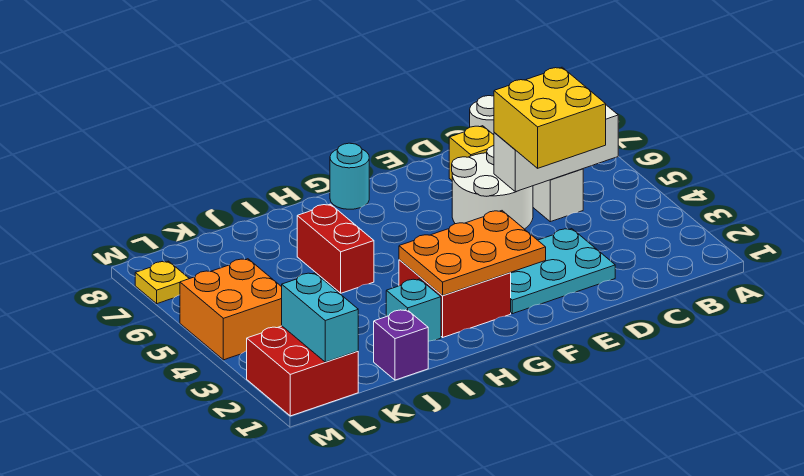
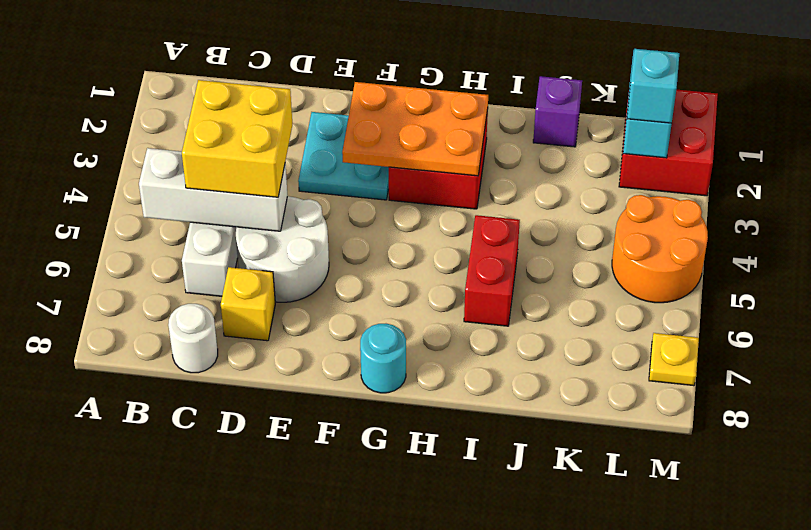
cyan 2x3 plate [511,229,615,314] -> cyan 2x2 plate [298,112,389,200]
cyan 1x1 brick [386,279,441,342] -> cyan 1x1 brick moved to [627,49,679,123]
orange 2x2 brick [180,259,282,360] -> orange 2x2 round brick [612,195,708,303]

